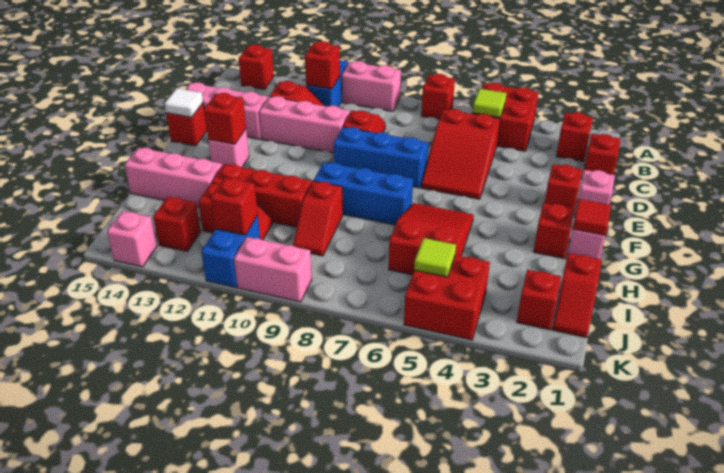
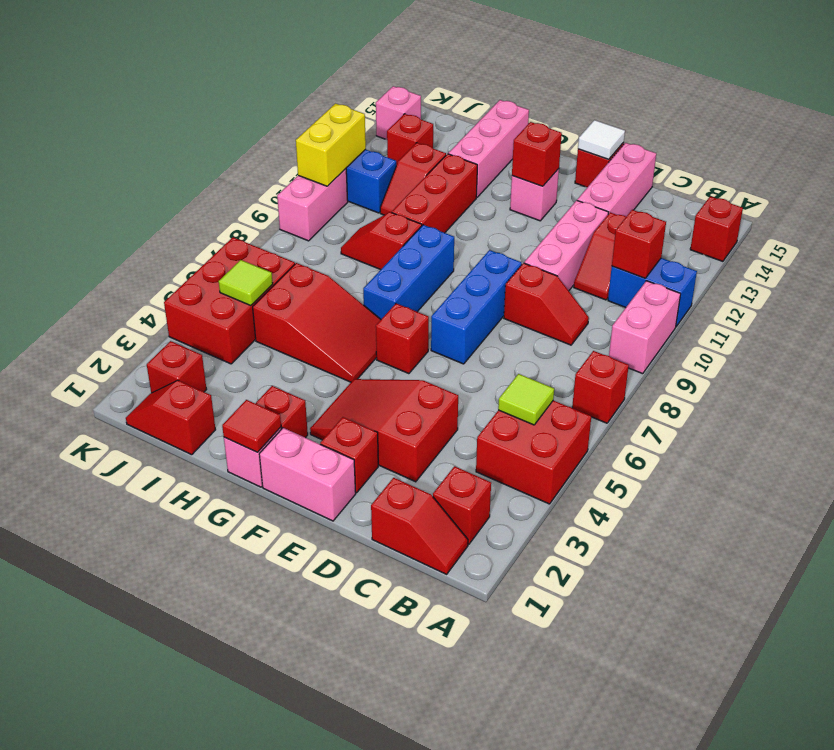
red 2x3 slope [421,109,500,199] -> red 2x3 slope moved to [310,379,458,482]
pink 1x1 brick [575,170,615,214] -> pink 1x2 brick [259,428,356,521]
red 2x2 brick [404,255,490,340] -> red 2x3 brick [164,237,295,364]
red 1x1 brick [211,178,258,235] -> red 1x1 brick moved to [376,303,429,374]
none -> yellow 1x2 brick [296,104,366,186]

